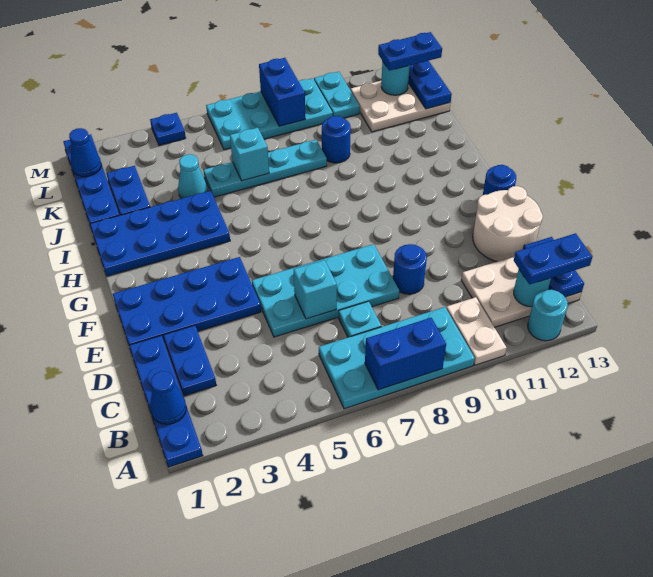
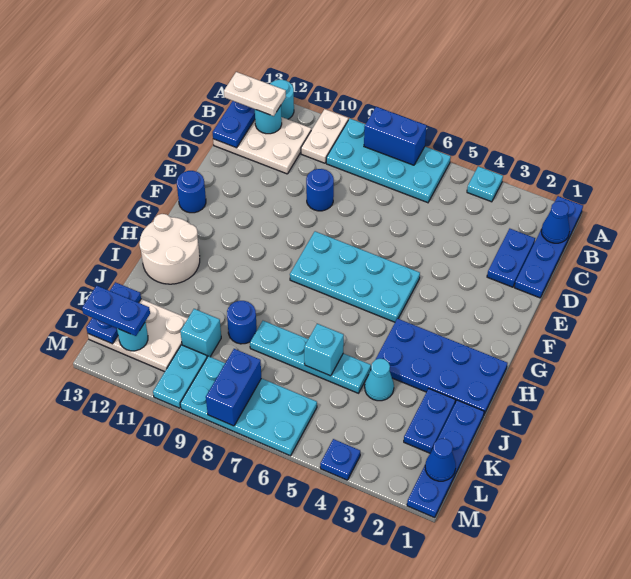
blue 1x2 plate [514,233,593,285] -> white 1x2 plate [224,72,286,116]
cyan 1x1 plate [339,301,381,337] -> cyan 1x1 plate moved to [467,166,503,202]
cyan 2x4 plate [252,244,399,337] -> cyan 2x4 plate moved to [290,231,420,322]
cyan 1x1 brick [294,260,337,319] -> cyan 1x1 brick moved to [180,309,221,357]
white 2x2 round brick [473,186,543,261] -> white 2x2 round brick moved to [139,214,200,284]
blue 2x4 plate [113,257,261,345] -> none

